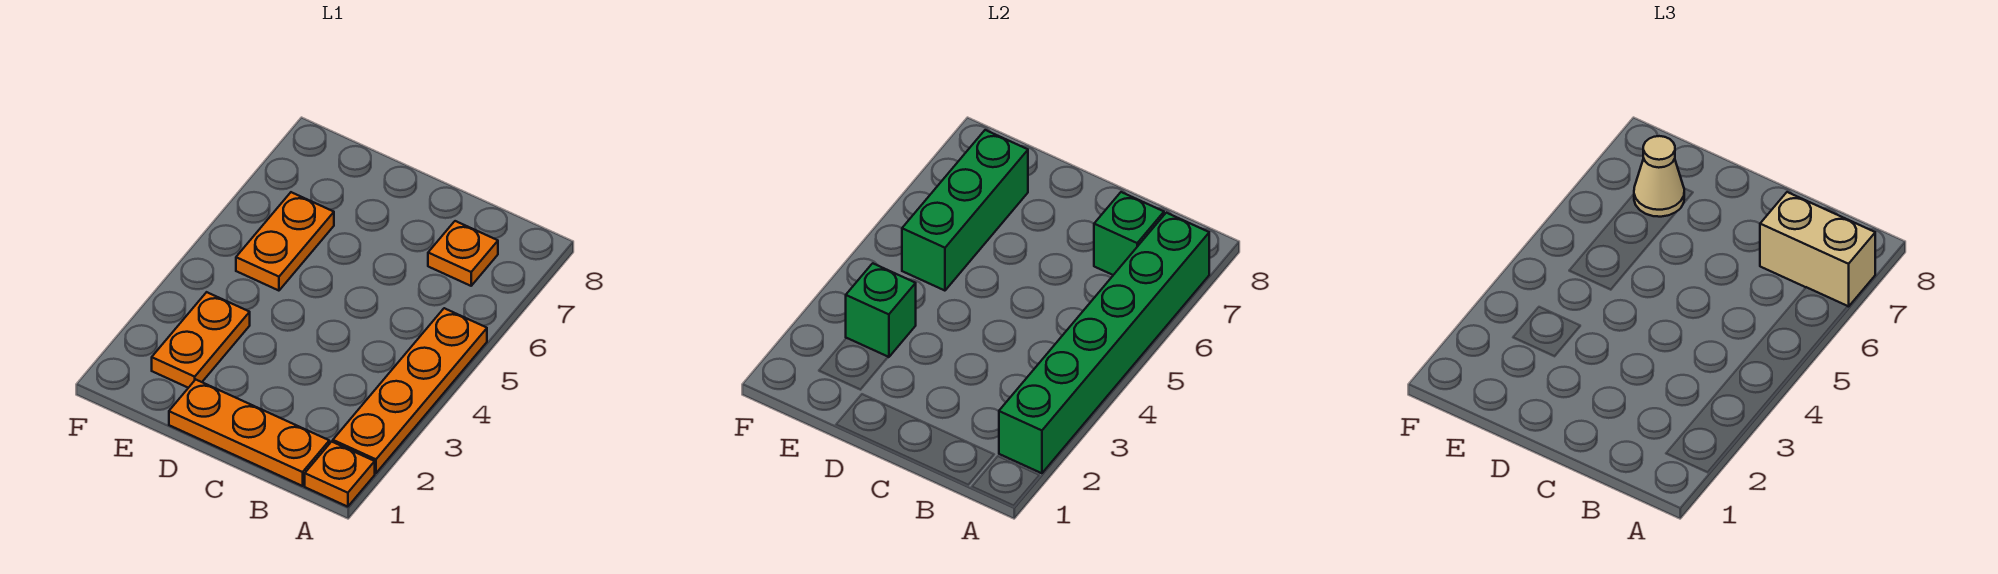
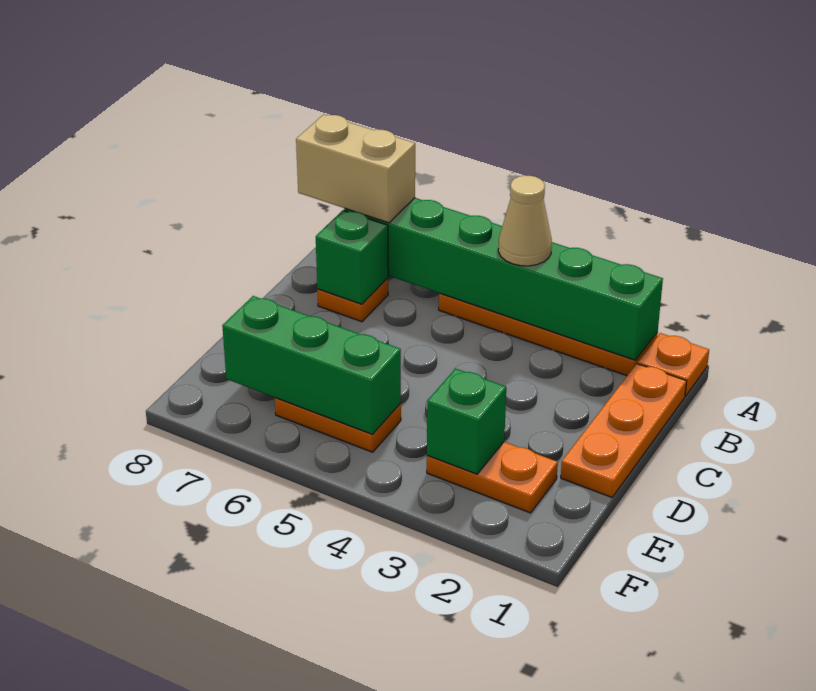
tan 1x2 brick [1760,192,1875,307] -> tan 1x2 brick turned to [296,114,415,223]
tan 1x1 cone [1634,136,1684,217] -> tan 1x1 cone moved to [498,176,552,266]

